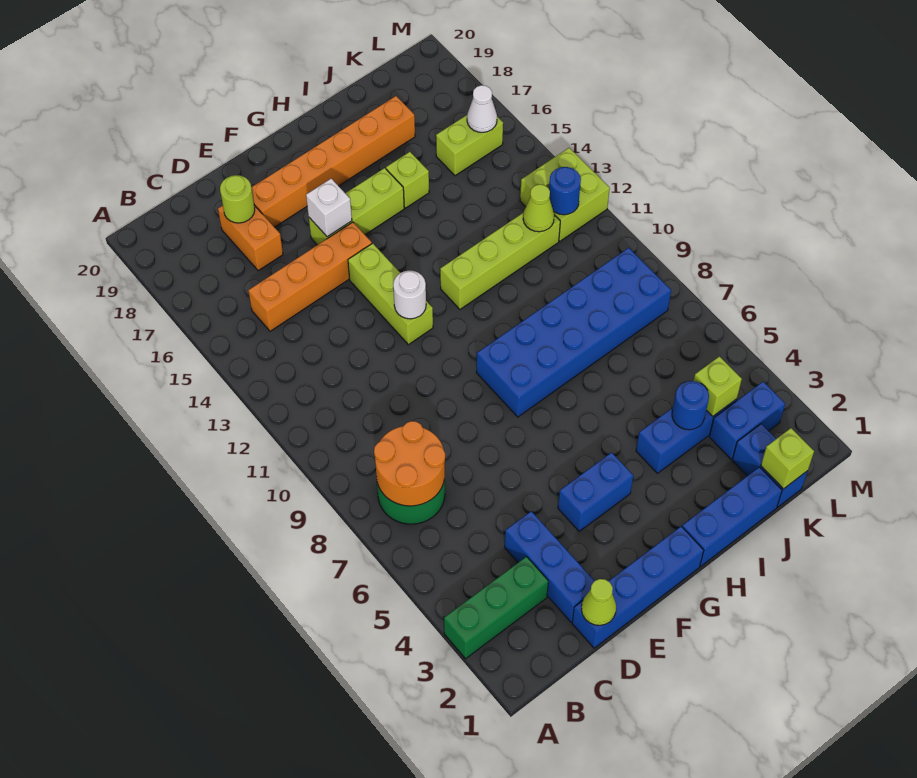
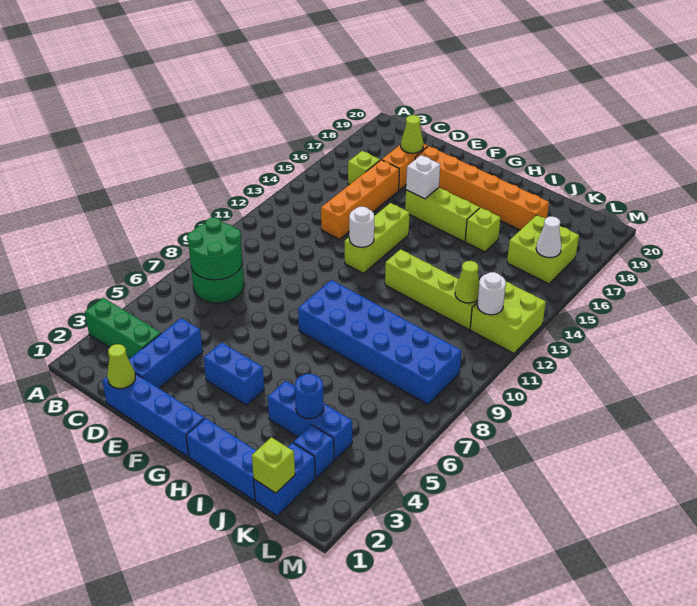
orange 2x2 round brick [374,421,445,506] -> green 2x2 round brick [187,217,242,280]
orange 1x4 brick [248,222,372,331] -> orange 1x4 brick turned to [321,160,399,239]
lime 1x1 round brick [220,175,255,223] -> lime 1x1 cone [401,115,424,153]
blue 1x2 brick [709,382,785,459] -> blue 1x1 brick [293,425,334,478]
lime 1x1 brick [694,356,742,416] -> lime 1x1 brick moved to [348,151,380,185]
lime 1x2 brick [436,115,503,176] -> lime 2x2 brick [507,215,579,284]
blue 1x1 round brick [549,167,581,215] -> white 1x1 round brick [477,272,506,315]

